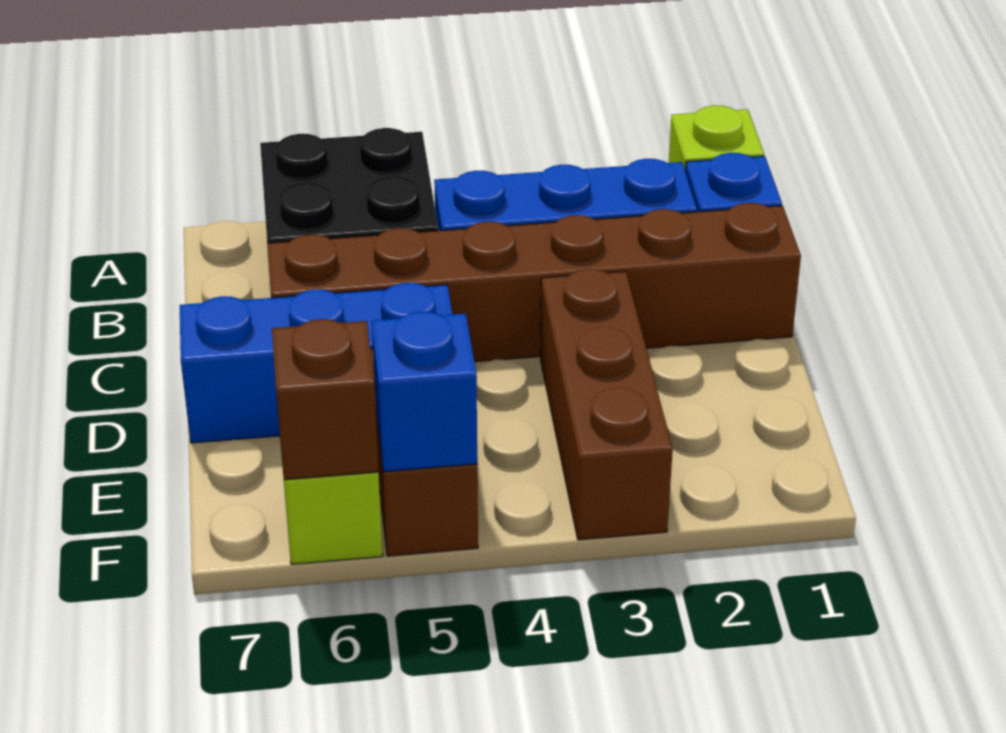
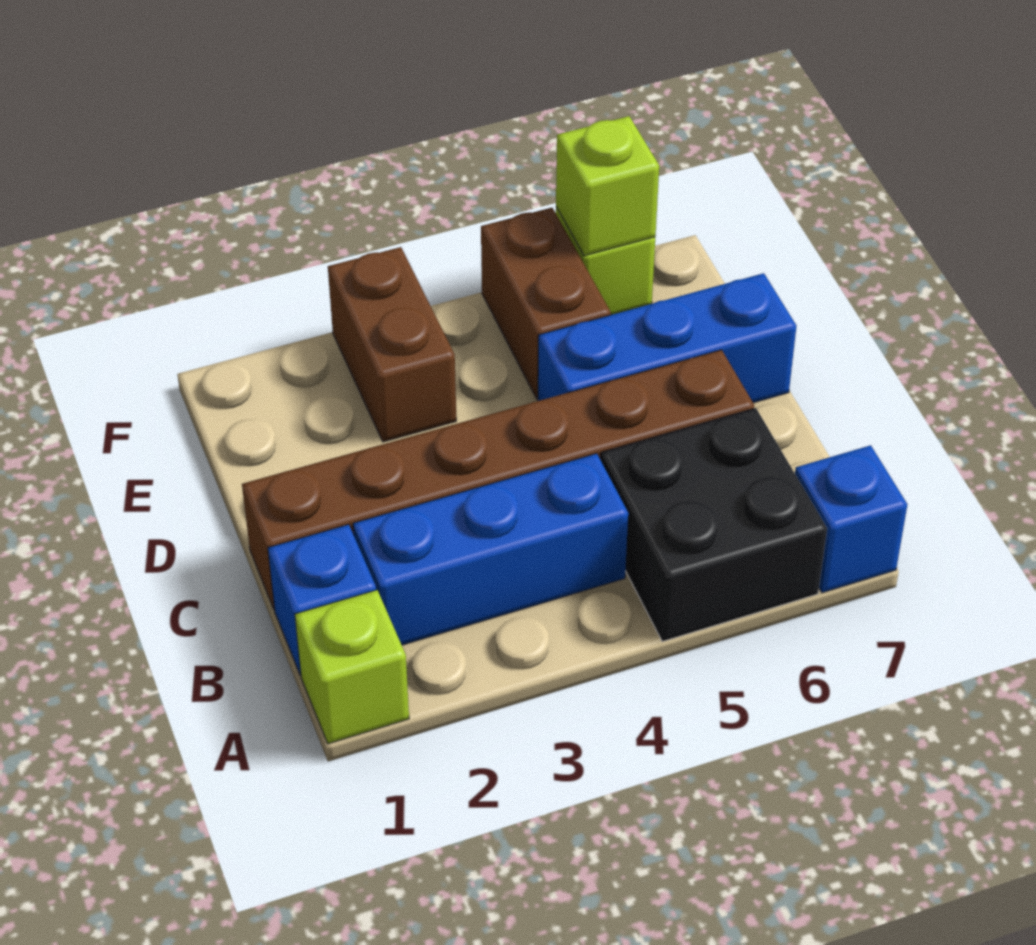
brown 1x3 brick [540,269,673,540] -> brown 1x2 brick [328,247,456,442]
blue 1x1 brick [372,312,477,472] -> blue 1x1 brick moved to [795,445,907,593]
brown 1x1 brick [272,319,378,480] -> lime 1x1 brick [556,116,659,256]

